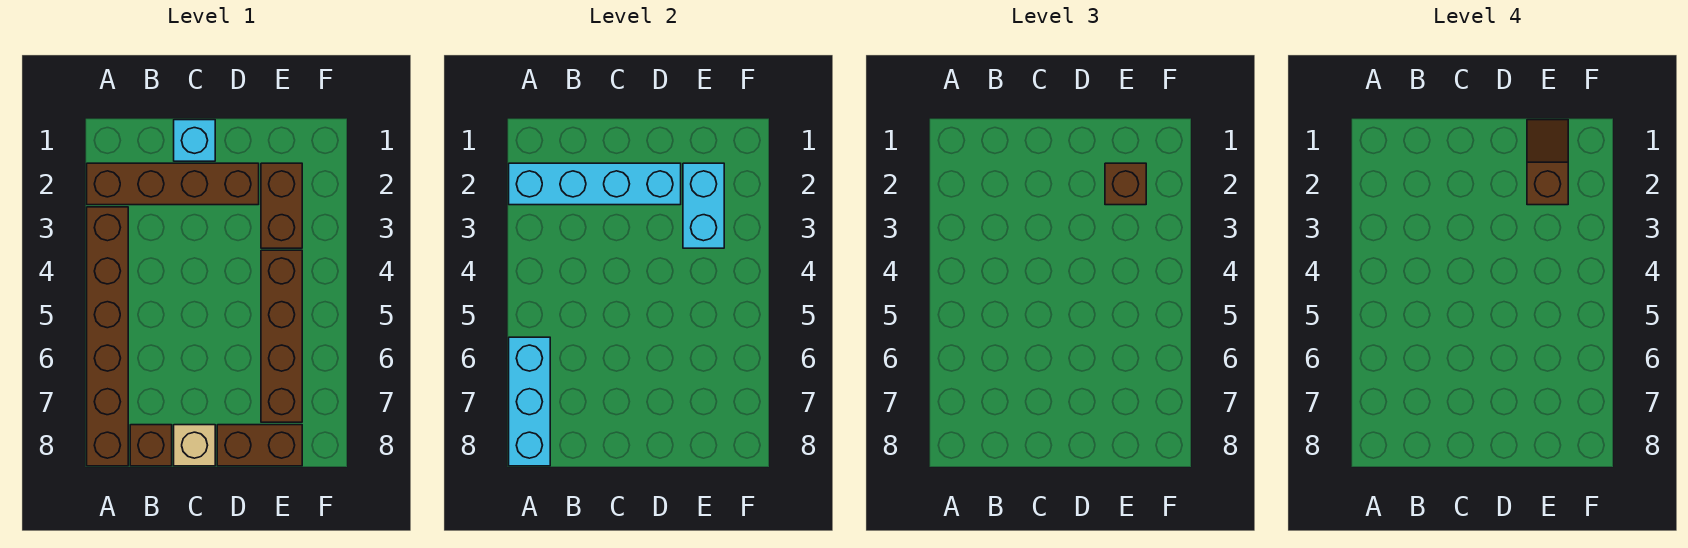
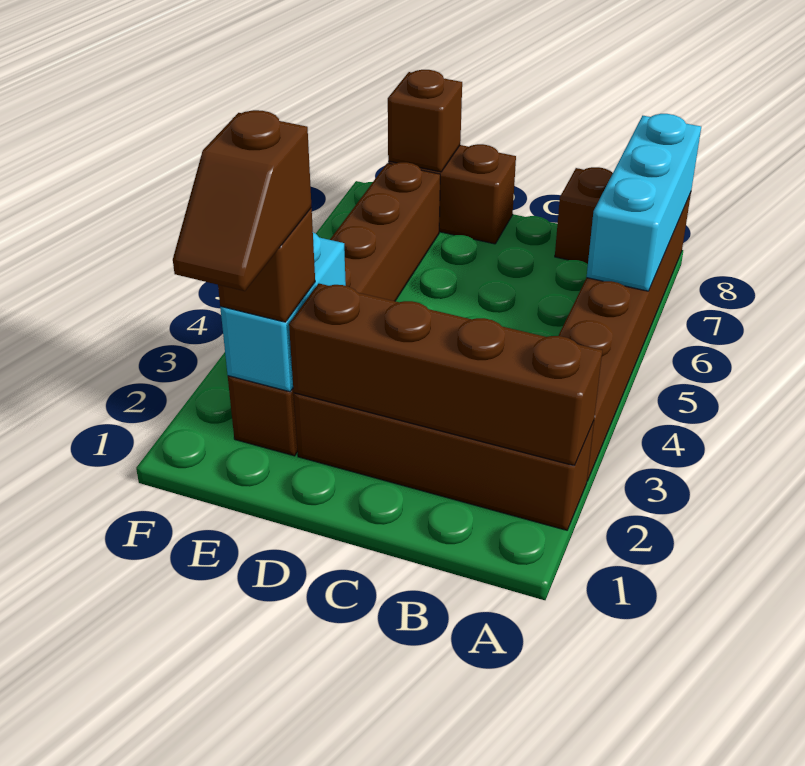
cyan 1x4 brick [509,163,681,205] -> brown 1x4 brick [289,284,602,466]
cyan 1x1 brick [174,120,215,161] -> none
tan 1x1 brick [174,425,215,466] -> none
none -> brown 1x1 brick [388,70,462,172]

